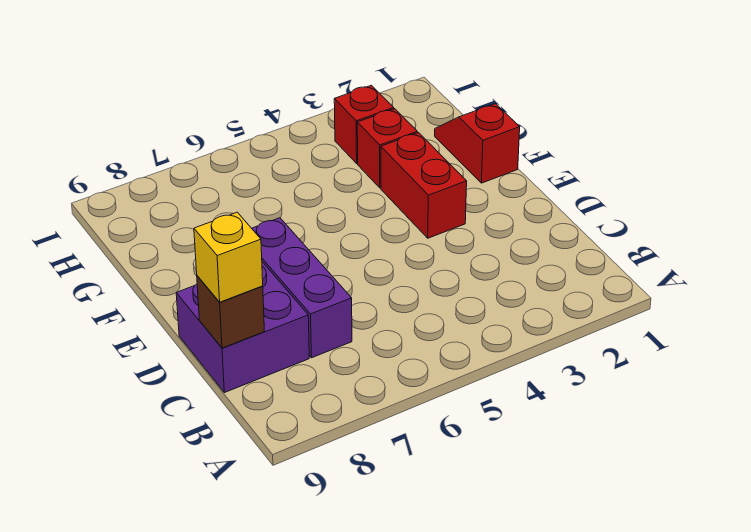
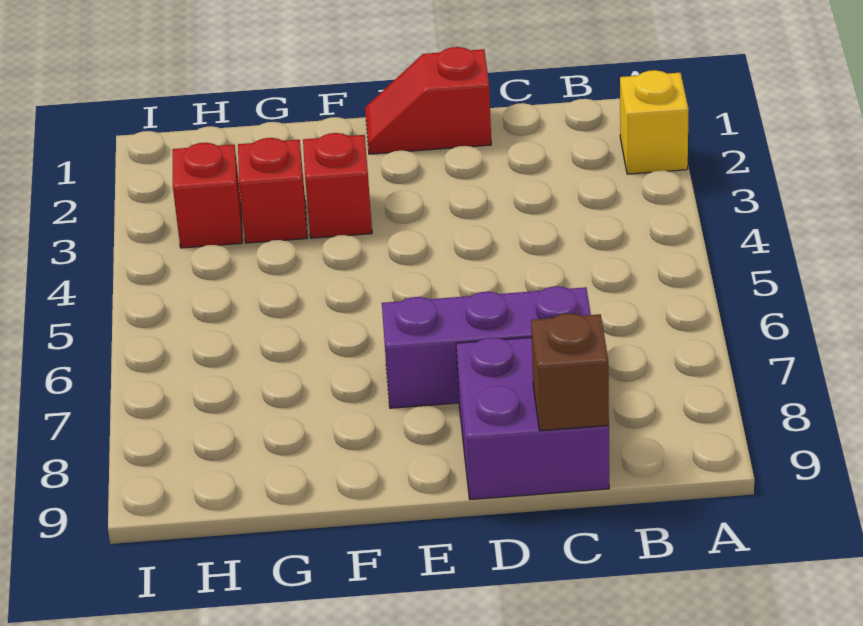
yellow 1x1 brick [194,212,263,302] -> yellow 1x1 brick moved to [620,70,689,174]
red 1x2 brick [381,133,467,238] -> red 1x1 brick [303,133,372,238]
red 1x2 slope [435,104,520,183] -> red 1x2 slope moved to [365,47,491,154]

